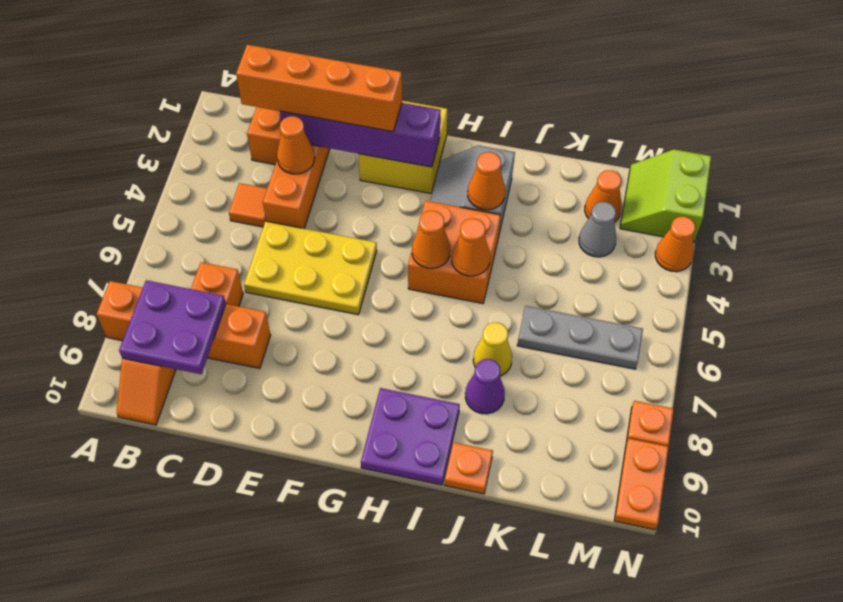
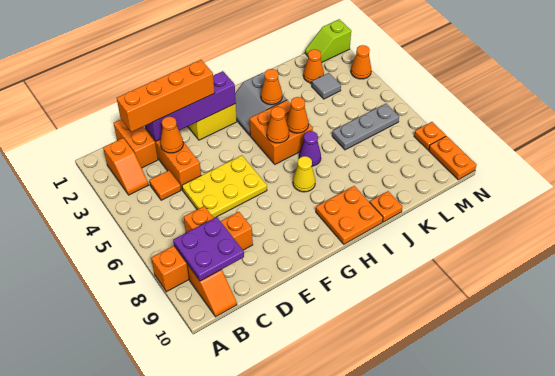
none -> orange 1x2 slope [103,138,149,195]
purple 2x2 plate [361,388,460,485] -> orange 2x2 plate [316,186,383,244]
yellow 1x1 cone [473,322,512,376] -> yellow 1x1 cone moved to [293,156,315,192]
purple 1x1 cone [465,359,505,414] -> purple 1x1 cone moved to [299,131,321,166]
grey 1x1 cone [579,202,616,257] -> grey 1x1 tile [312,73,341,99]
lime 2x2 slope [620,149,711,242] -> lime 1x2 slope [305,19,351,62]

